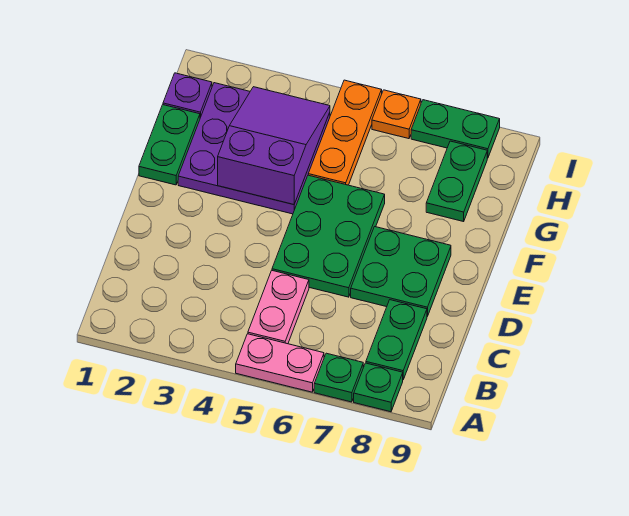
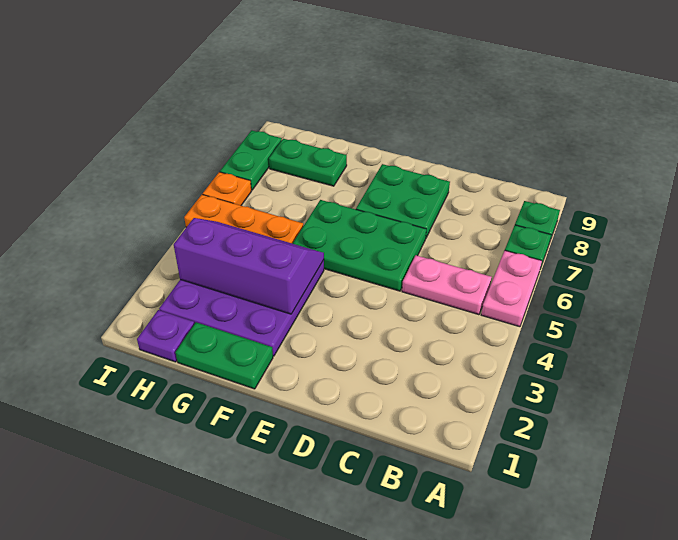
green 1x2 plate [366,300,427,379] -> none
purple 2x3 slope [218,87,330,205] -> purple 2x3 slope turned to [174,218,324,314]

